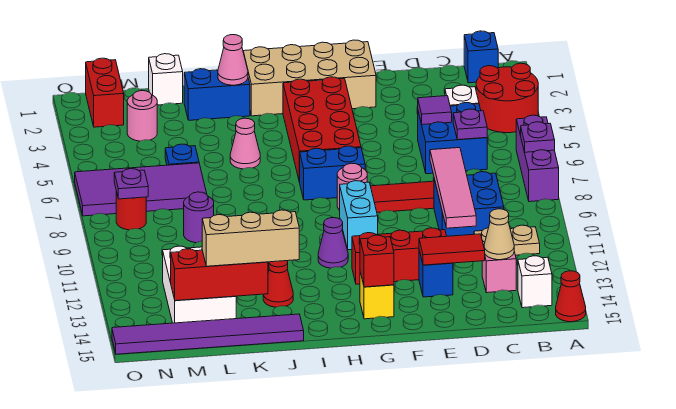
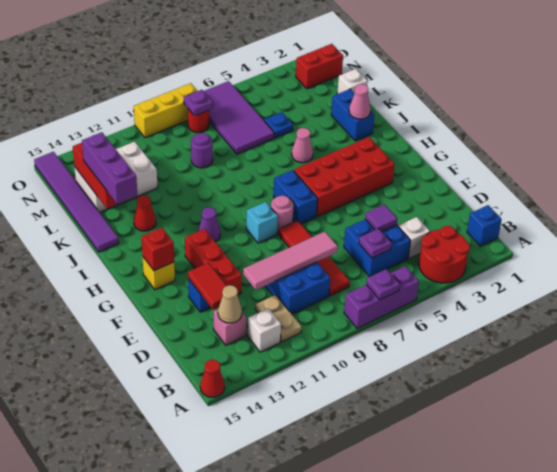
white 1x1 brick [518,256,552,308] -> white 1x1 brick moved to [248,308,281,352]
tan 2x4 brick [243,40,376,116] -> none
cyan 1x2 brick [340,181,378,250] -> cyan 1x1 brick [246,202,278,243]
tan 1x3 brick [202,210,299,266] -> purple 1x3 brick [82,132,137,204]
pink 1x1 round brick [127,91,157,141] -> none
none -> yellow 1x3 brick [134,83,197,138]

